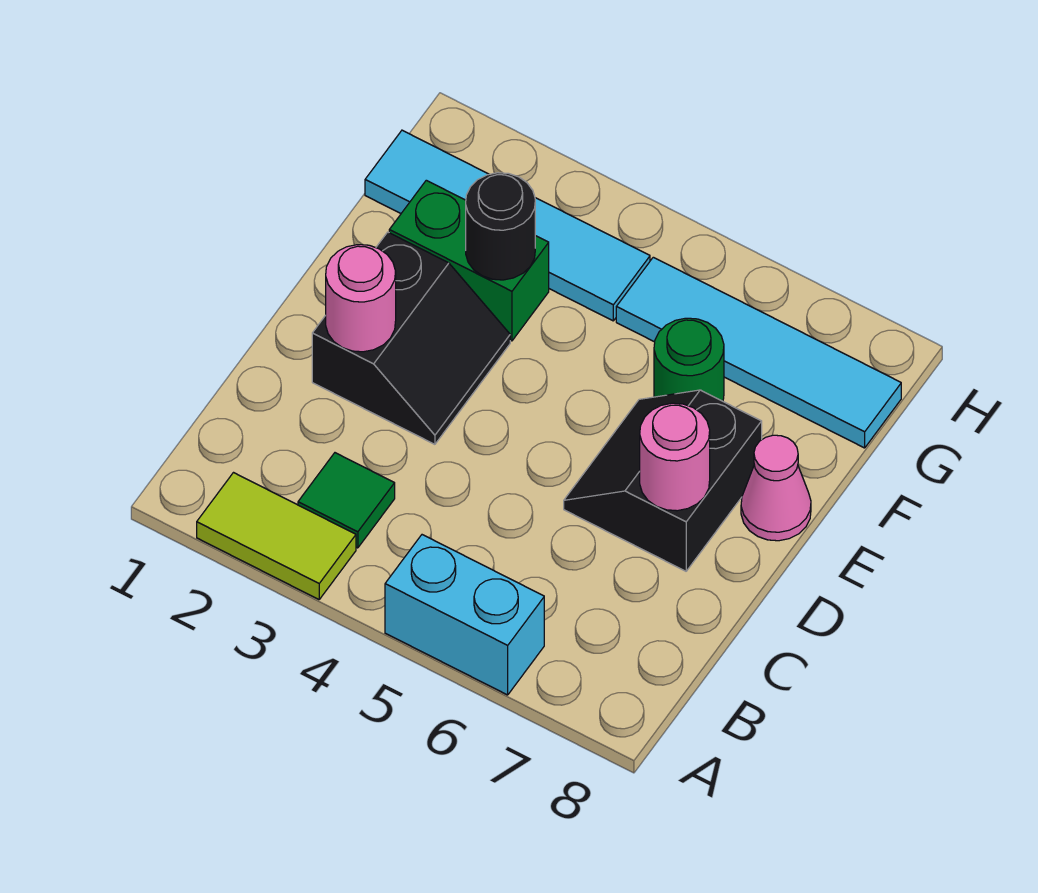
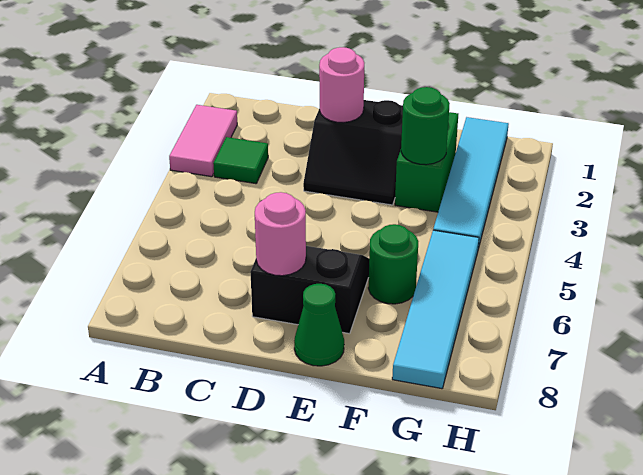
lime 1x2 tile [197,473,356,599] -> pink 1x2 tile [169,105,237,177]
cyan 1x2 brick [385,535,544,695] -> none
pink 1x1 cone [741,435,811,541] -> green 1x1 cone [294,284,344,366]
black 1x1 round brick [466,173,535,280] -> green 1x1 round brick [401,87,450,165]

